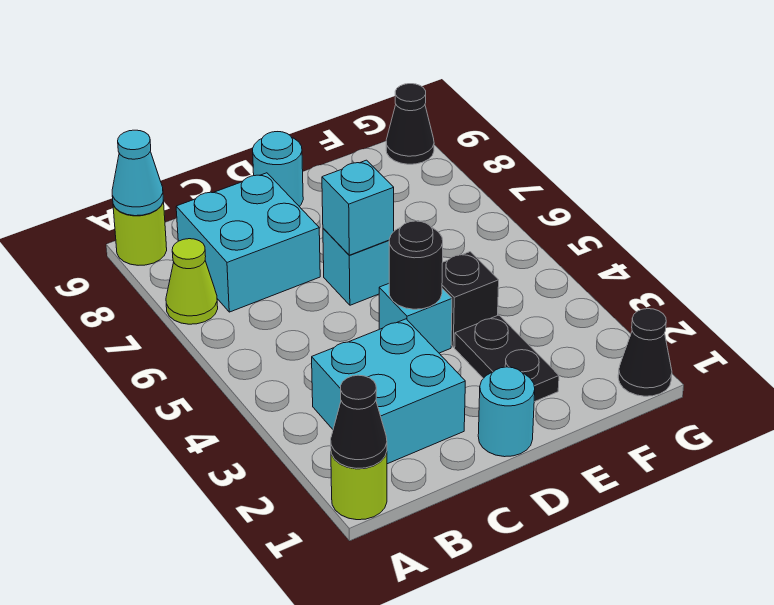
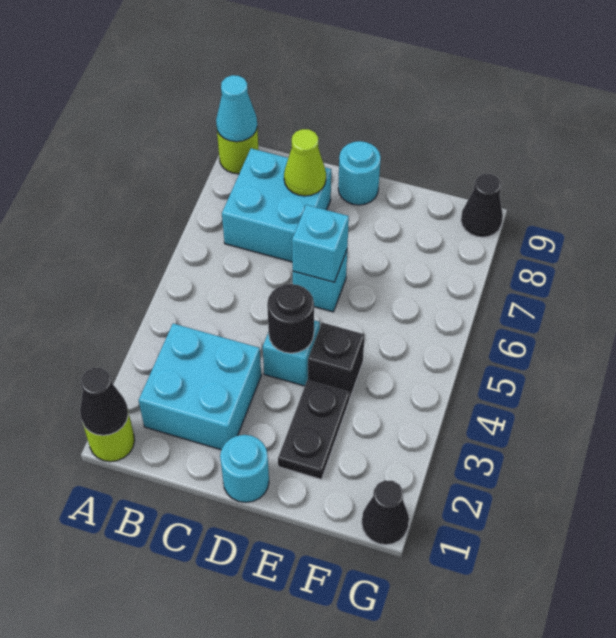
lime 1x1 cone [166,239,218,324] -> lime 1x1 cone moved to [284,129,326,196]

